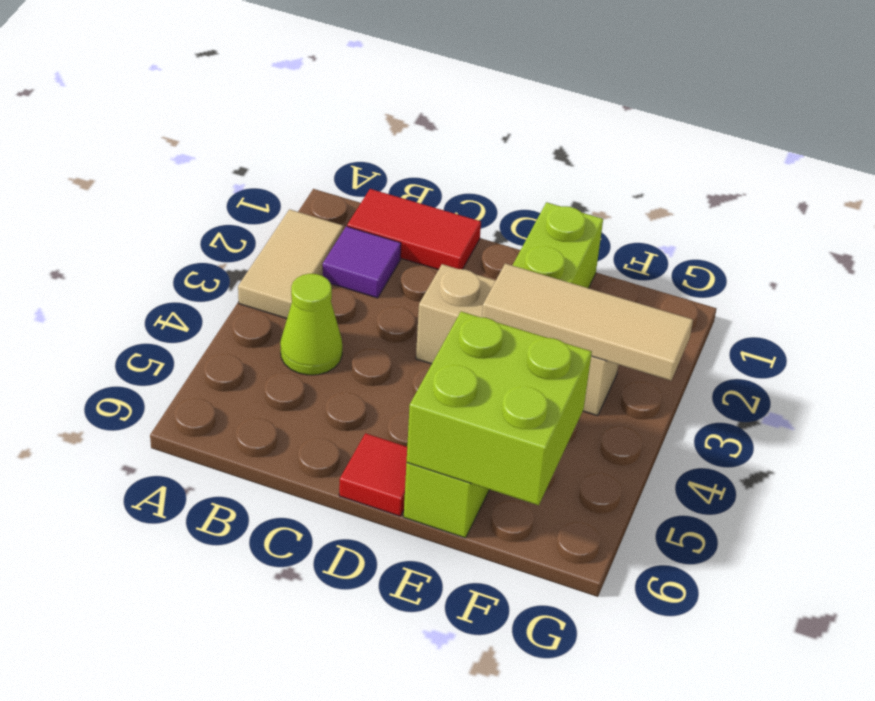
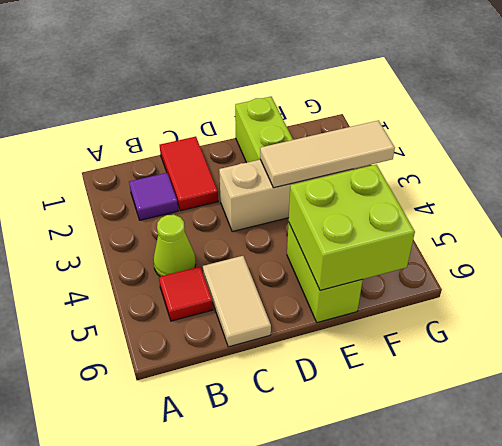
tan 1x2 tile [238,209,343,319] -> tan 1x2 tile moved to [203,256,271,347]
red 1x2 tile [347,189,481,270] -> red 1x2 tile turned to [160,137,218,211]
red 1x1 tile [339,433,407,516] -> red 1x1 tile moved to [159,267,213,321]

